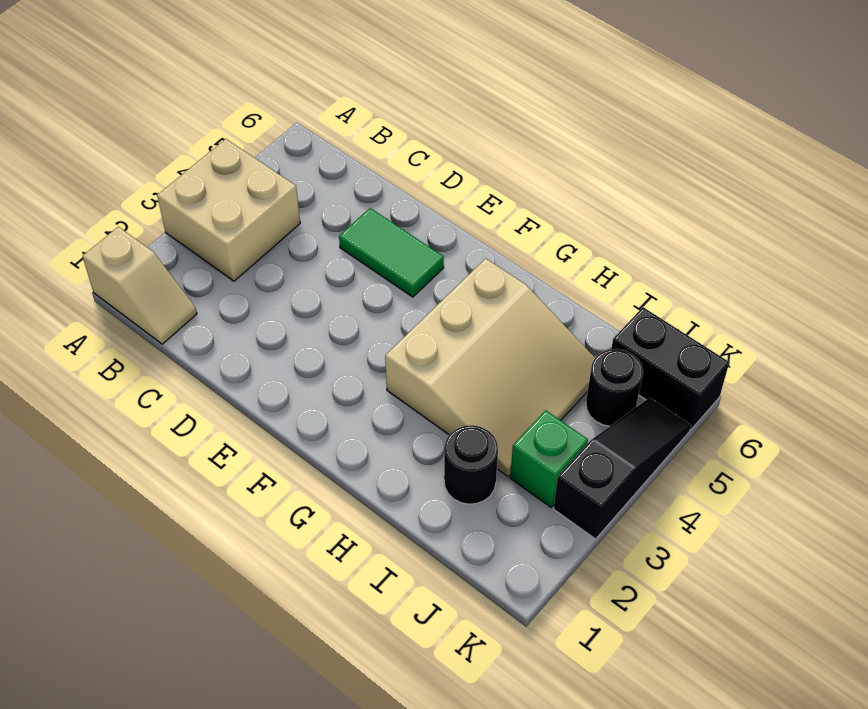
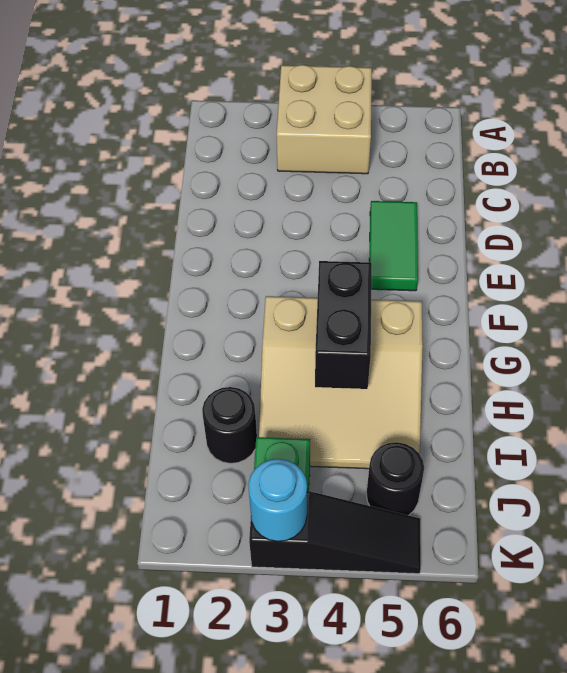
tan 1x2 slope [82,227,197,344] -> none
black 1x2 brick [611,307,729,429] -> black 1x2 brick moved to [315,261,372,389]
none -> cyan 1x1 round brick [248,459,307,541]

